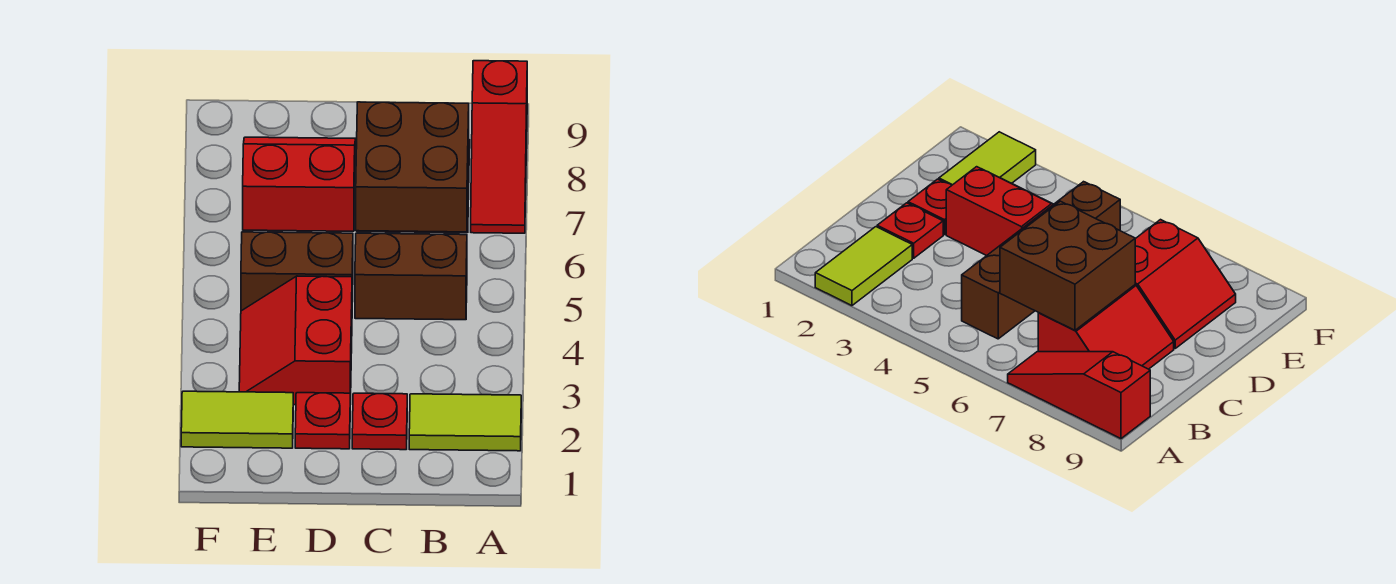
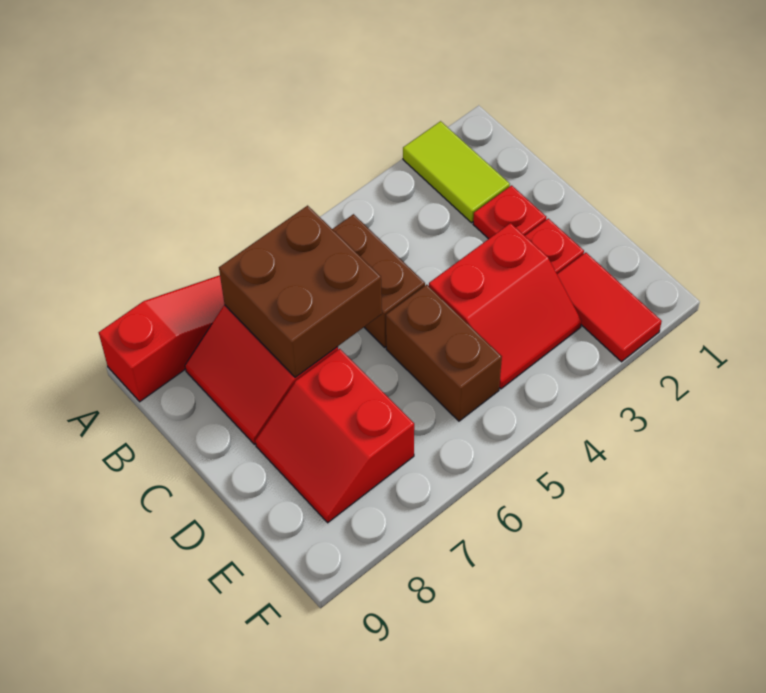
lime 1x2 tile [181,391,293,448] -> red 1x2 tile [557,253,662,362]

